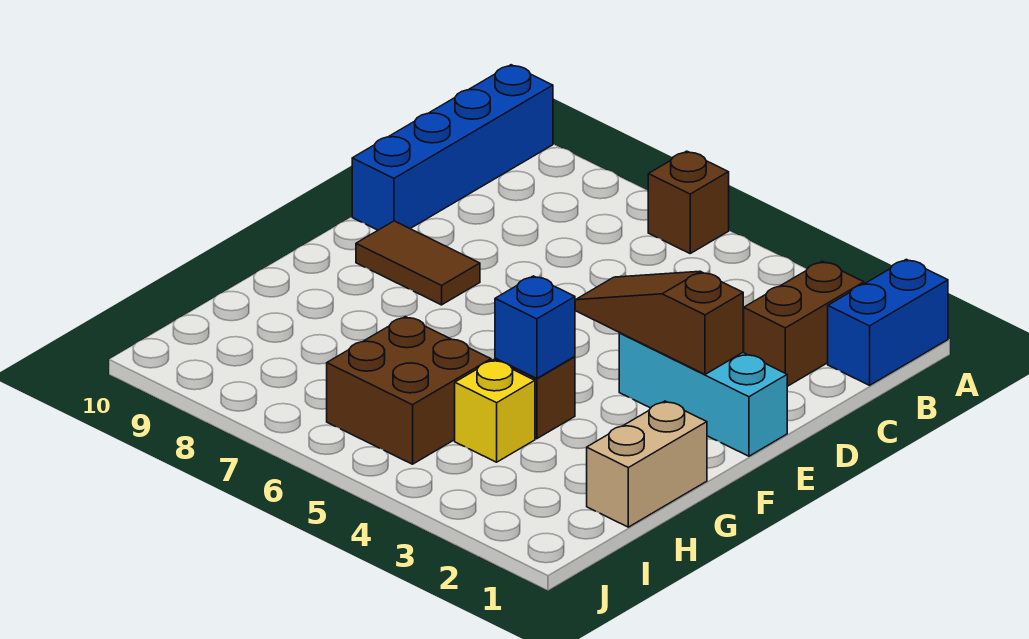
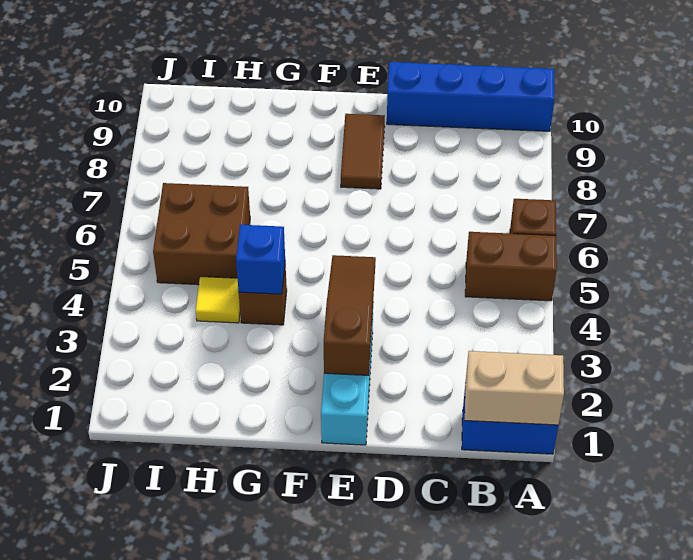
brown 1x2 brick [743,261,864,386] -> brown 1x2 brick moved to [465,232,557,301]
tan 1x2 brick [587,401,707,527] -> tan 1x2 brick moved to [465,351,564,425]
yellow 1x1 brick [455,360,535,462] -> yellow 1x1 tile [196,276,240,323]

